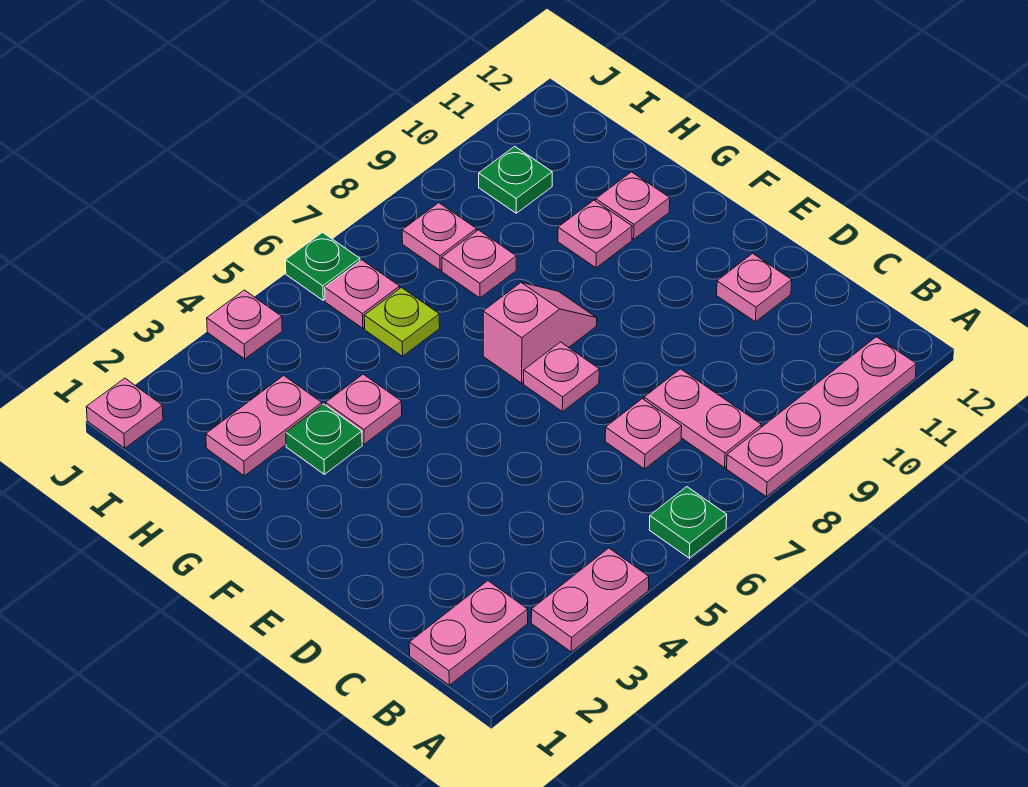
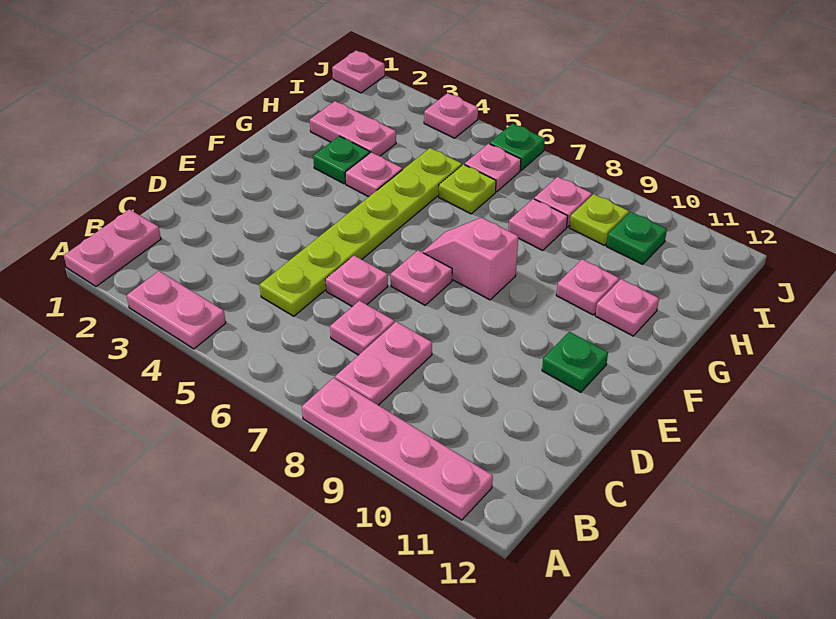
green 1x1 plate [649,487,727,558] -> green 1x1 plate moved to [542,332,608,392]
pink 1x2 plate [409,581,528,685] -> pink 1x2 plate turned to [64,209,161,286]
none -> lime 1x6 plate [260,148,462,316]
pink 1x1 plate [717,253,792,322] -> pink 1x1 plate moved to [325,256,388,307]
pink 1x2 slope [483,283,597,383] -> pink 1x2 slope turned to [422,218,518,300]
none -> lime 1x1 plate [569,194,629,246]

